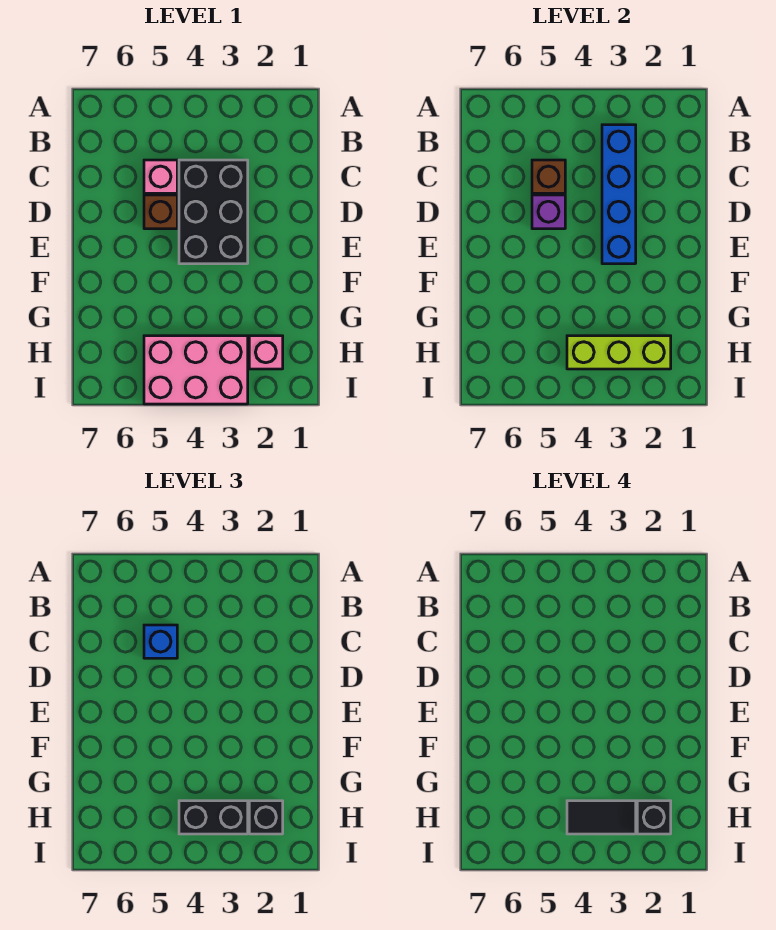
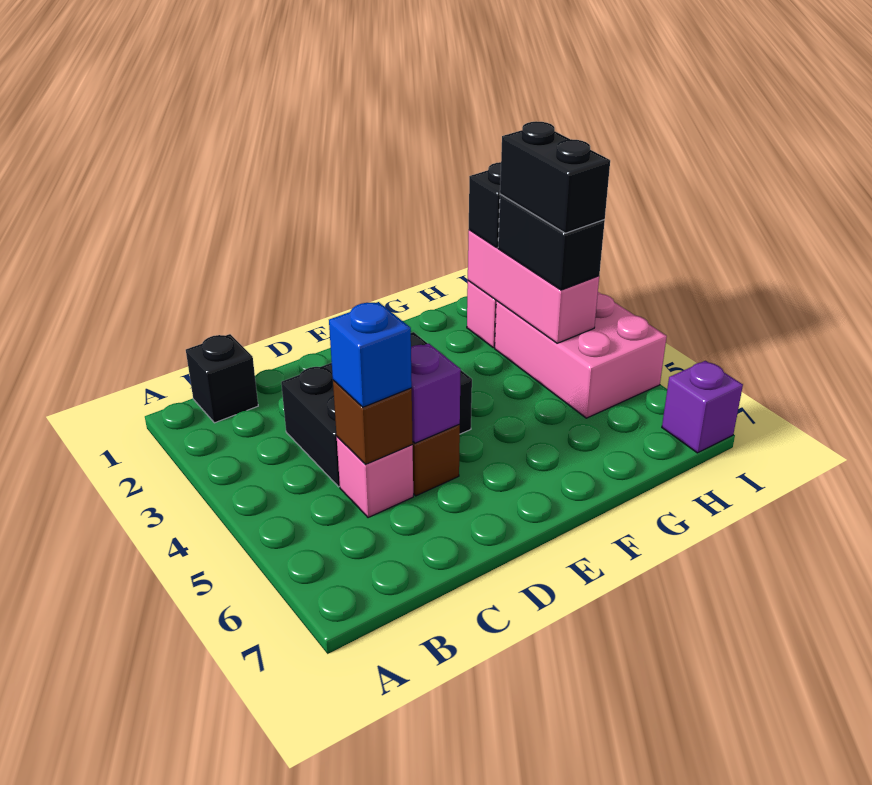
blue 1x4 brick [602,125,636,264] -> none
lime 1x3 brick [567,336,671,369] -> pink 1x3 brick [468,230,599,343]
black 1x1 brick [637,801,671,834] -> black 1x1 brick moved to [186,334,258,423]
black 1x2 tile [567,801,636,834] -> black 1x2 brick [500,121,610,233]
none -> purple 1x1 brick [662,361,743,453]

